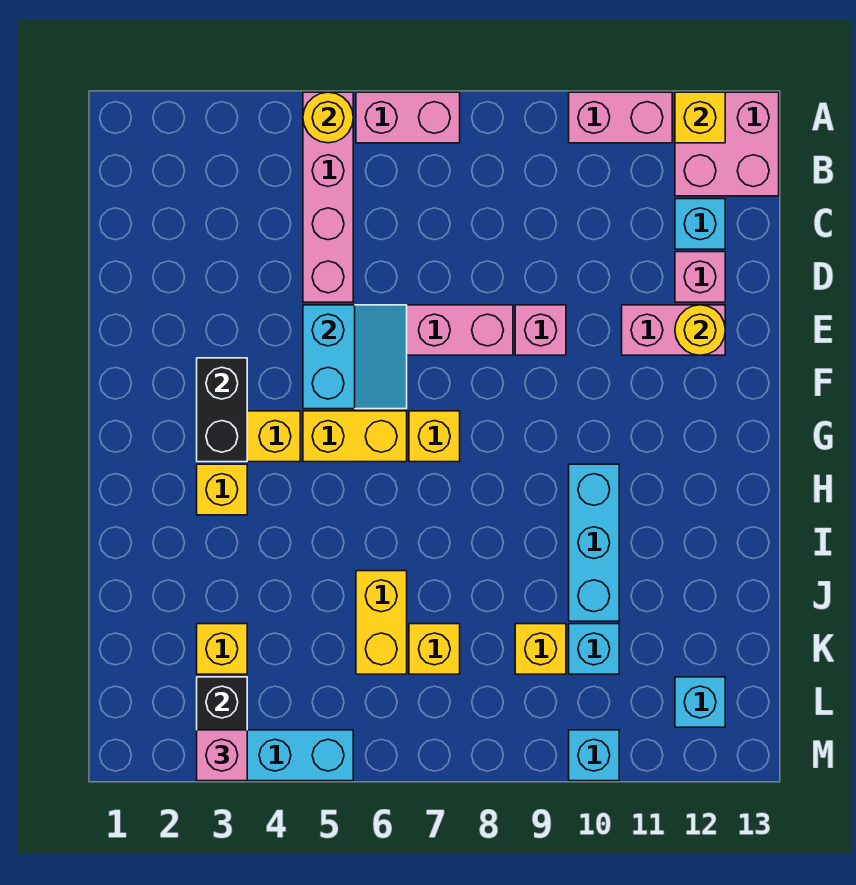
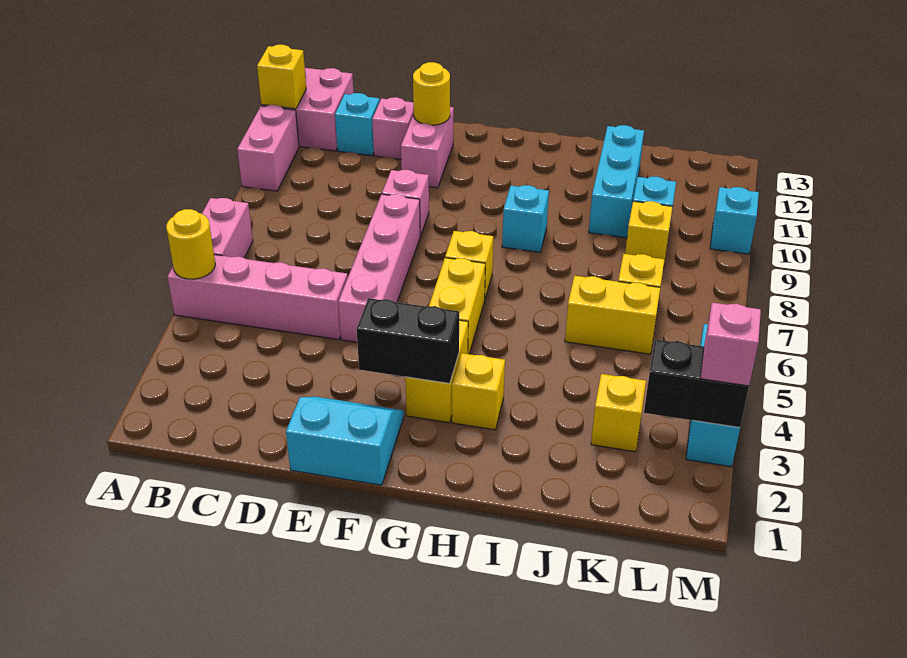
cyan 2x2 slope [303,305,407,409] -> cyan 2x2 slope moved to [286,397,404,485]
cyan 1x3 brick [569,464,619,621] -> cyan 1x3 brick turned to [589,125,644,238]
cyan 1x1 brick [675,677,725,727] -> cyan 1x1 brick moved to [502,185,549,252]

